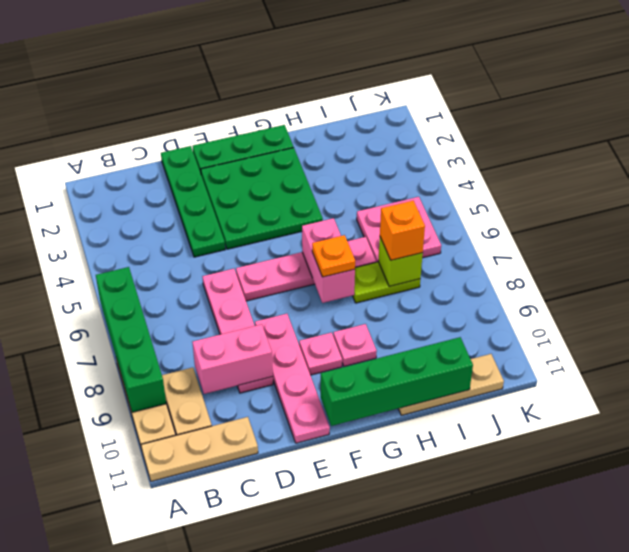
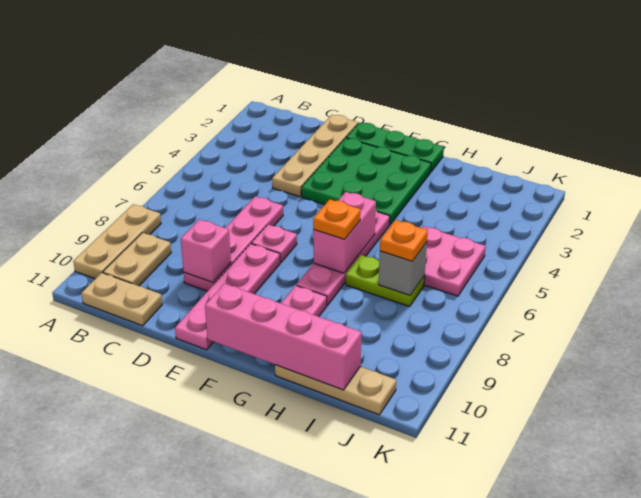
green 1x4 brick [96,267,166,412] -> none
tan 1x3 plate [141,417,258,481] -> tan 1x2 plate [81,273,162,326]
pink 1x2 brick [192,324,273,394] -> pink 1x1 brick [181,219,231,282]
green 1x4 plate [161,146,225,257] -> tan 1x4 plate [272,115,358,197]
pink 1x4 plate [236,237,376,301] -> pink 1x4 plate turned to [297,211,390,305]
pink 1x1 plate [299,332,342,375] -> pink 1x1 plate moved to [251,225,297,263]
green 1x4 brick [321,337,473,426] -> pink 1x4 brick [205,284,362,390]
lime 1x1 brick [378,237,423,287] -> grey 1x1 brick [379,242,427,295]
orange 1x1 brick [380,201,425,260] -> orange 1x1 plate [380,220,428,261]

